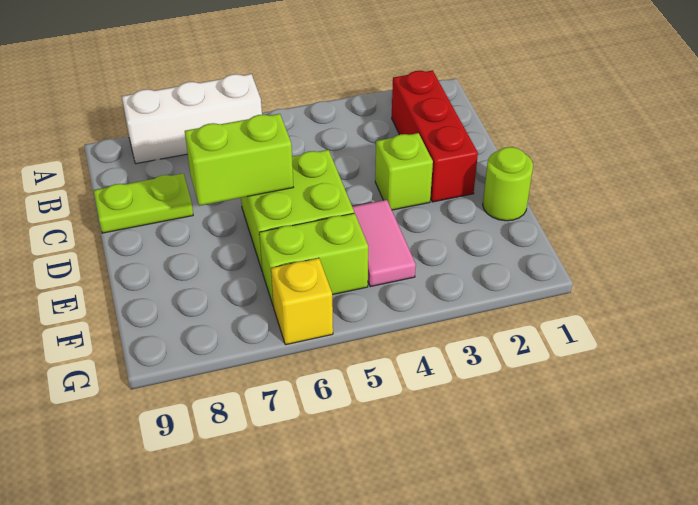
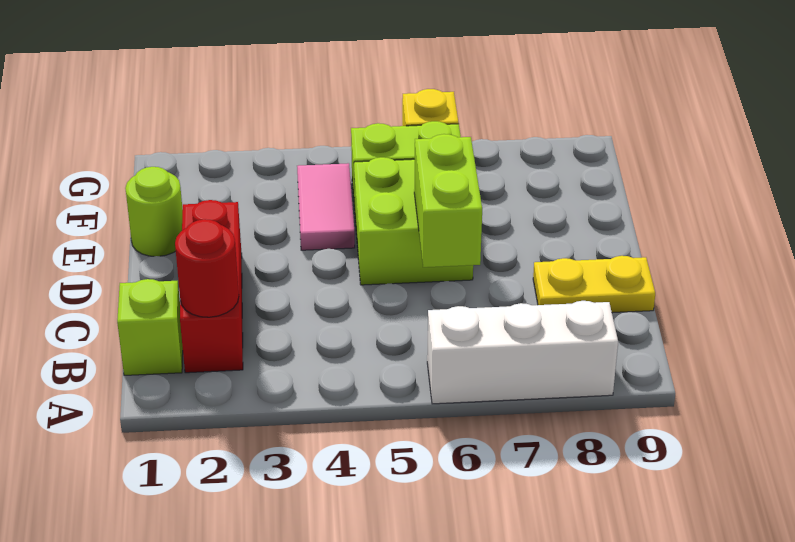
none -> red 1x1 round brick [175,219,239,317]
lime 1x2 plate [94,173,193,233] -> yellow 1x2 plate [533,256,655,313]
lime 1x1 brick [375,133,433,210] -> lime 1x1 brick moved to [117,279,183,376]
lime 1x2 brick [185,114,293,206] -> lime 1x2 brick turned to [414,134,482,267]

